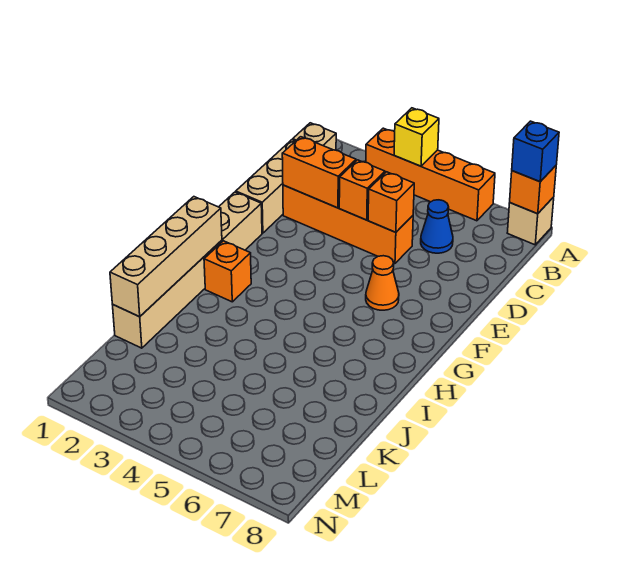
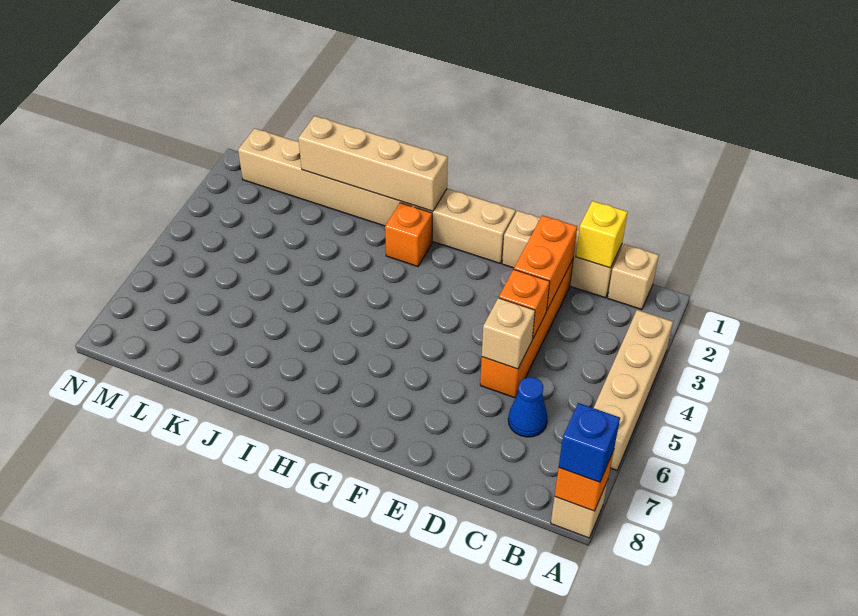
orange 1x4 brick [366,128,495,221] -> tan 1x4 brick [594,310,673,470]
yellow 1x1 brick [394,108,439,166] -> yellow 1x1 brick moved to [576,201,627,268]
orange 1x1 brick [368,172,414,232] -> tan 1x1 brick [482,298,535,369]
tan 1x6 brick [113,192,262,348] -> tan 1x8 brick [238,128,516,264]
orange 1x1 cone [366,256,399,310] -> none

